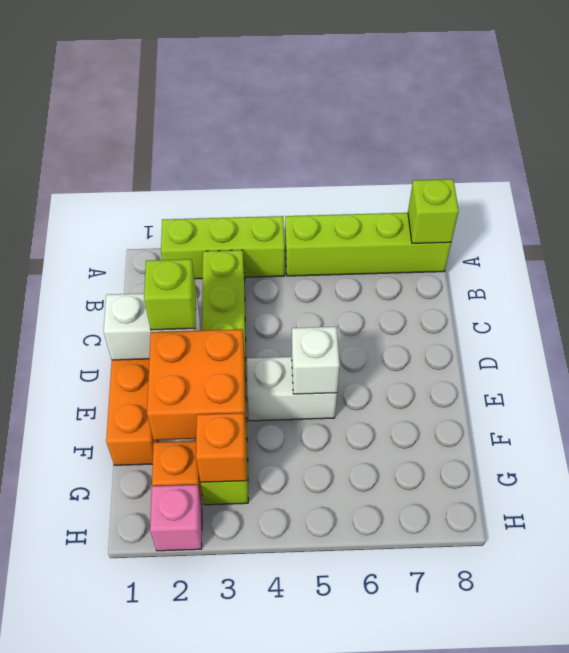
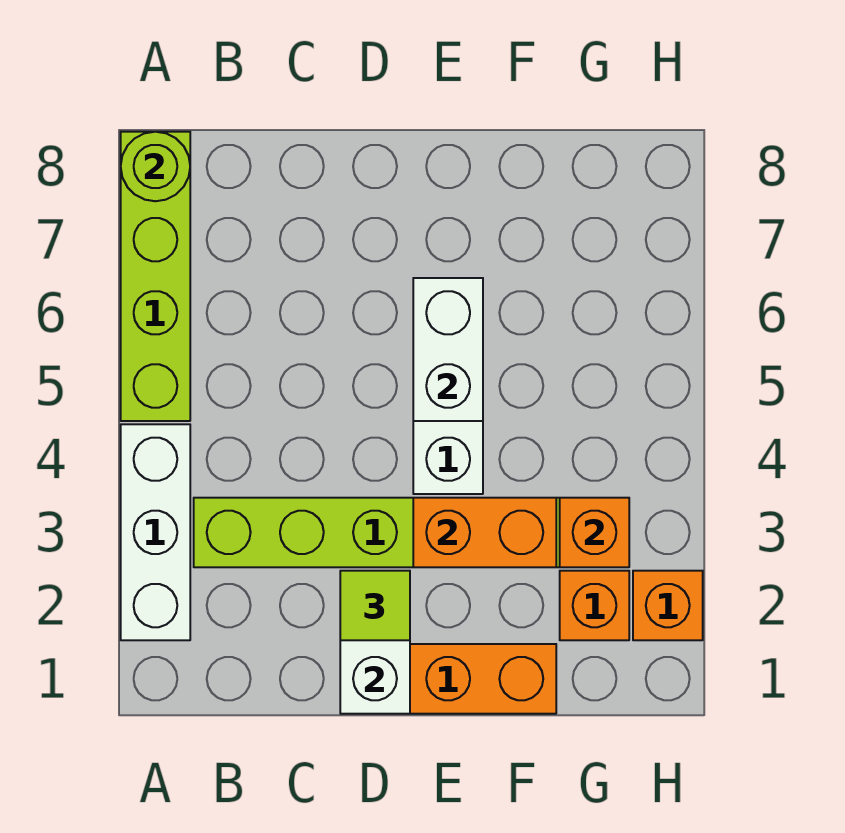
lime 1x3 brick [161,216,285,279] -> white 1x3 brick [121,424,190,640]
lime 1x1 brick [408,179,459,243] -> lime 1x1 round brick [121,132,190,201]
lime 1x1 brick [144,259,196,330] -> lime 1x1 tile [340,571,410,640]
orange 2x2 brick [147,329,246,440] -> orange 1x2 brick [413,498,556,567]
white 1x1 brick [292,327,339,394] -> white 1x2 brick [413,278,483,421]
pink 1x1 brick [150,485,202,551] -> orange 1x1 brick [633,571,703,640]

